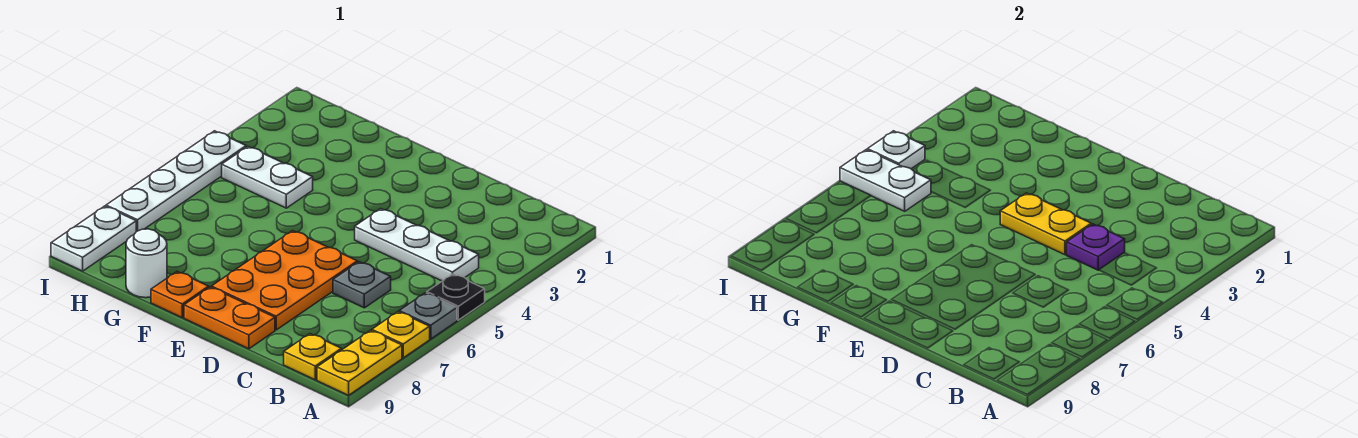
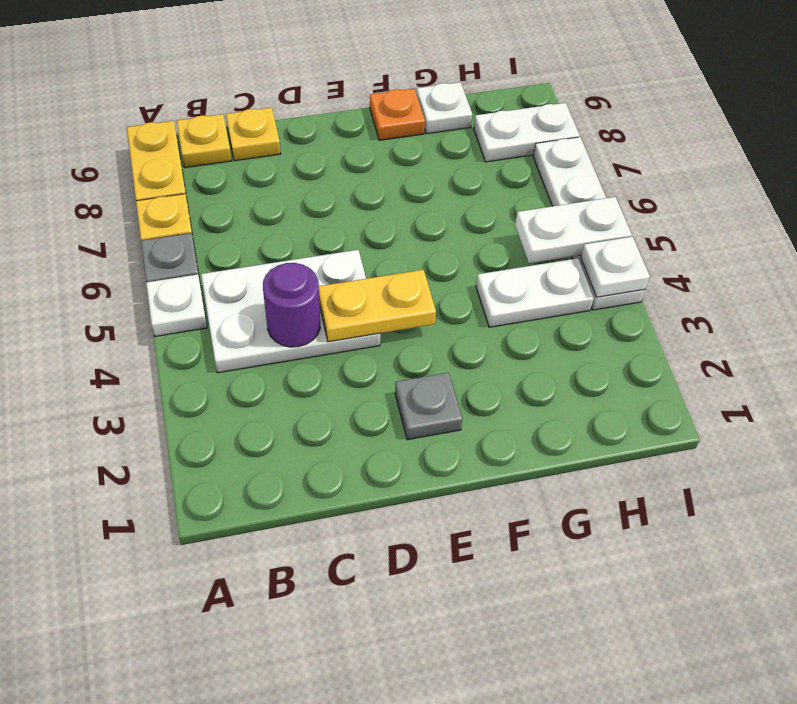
black 1x1 plate [427,274,485,320] -> white 1x1 plate [146,274,207,336]
white 1x3 plate [355,209,479,281] -> white 2x3 plate [201,250,380,373]
purple 1x1 plate [1067,224,1125,270] -> purple 1x1 round brick [263,263,320,347]
grey 1x1 plate [333,262,391,308] -> grey 1x1 plate moved to [395,373,462,440]
none -> yellow 1x1 plate [226,108,281,161]
orange 2x3 plate [212,231,357,330] -> none
orange 1x2 plate [184,287,275,349] -> none
white 1x1 round brick [126,229,167,298] -> white 1x1 plate [417,82,472,134]
white 1x2 plate [51,206,136,271] -> white 1x2 plate turned to [474,103,580,162]

